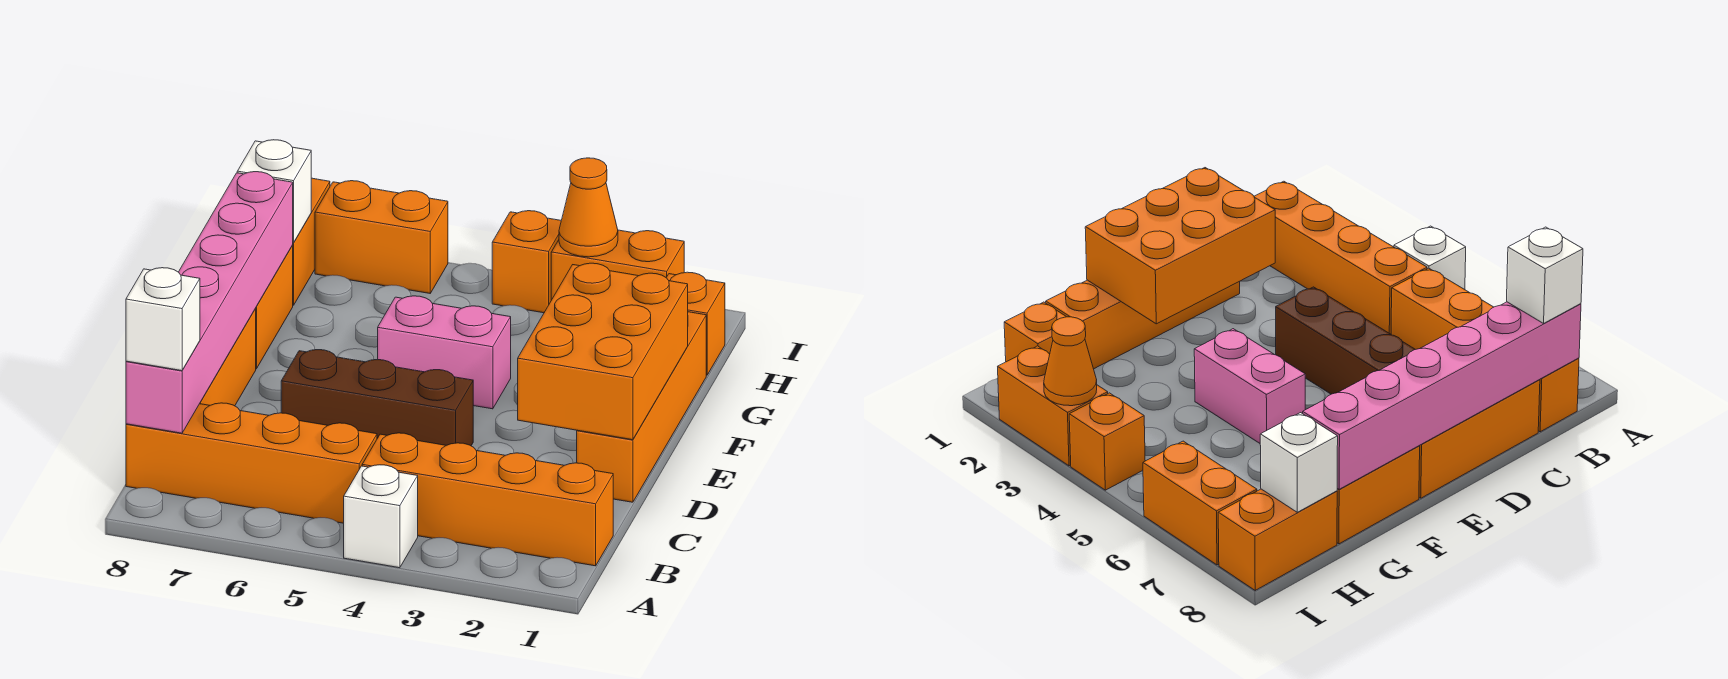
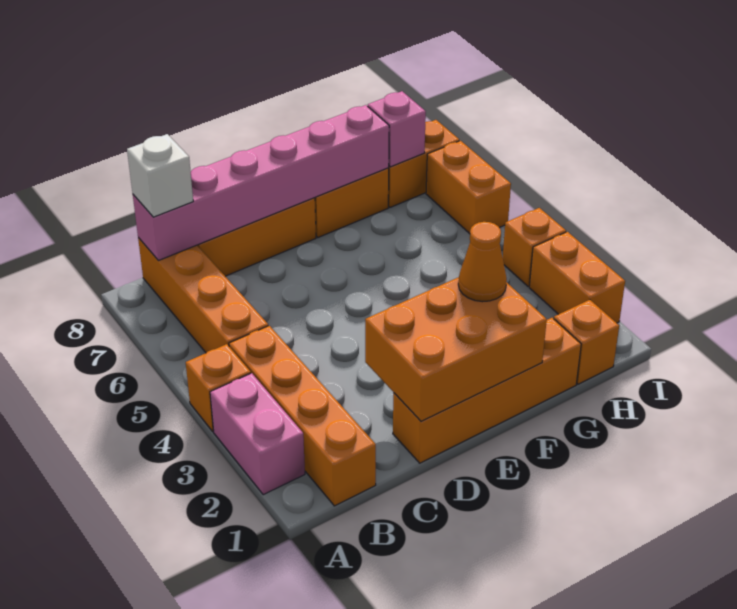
white 1x1 brick [344,465,418,568] -> orange 1x1 brick [186,344,251,431]
brown 1x3 brick [281,350,473,446] -> none
pink 1x2 brick [378,296,511,409] -> pink 1x2 brick moved to [210,373,305,495]
white 1x1 brick [237,140,311,243] -> pink 1x1 brick [368,91,426,167]
orange 1x1 cone [559,158,618,257] -> orange 1x1 cone moved to [458,222,507,302]

